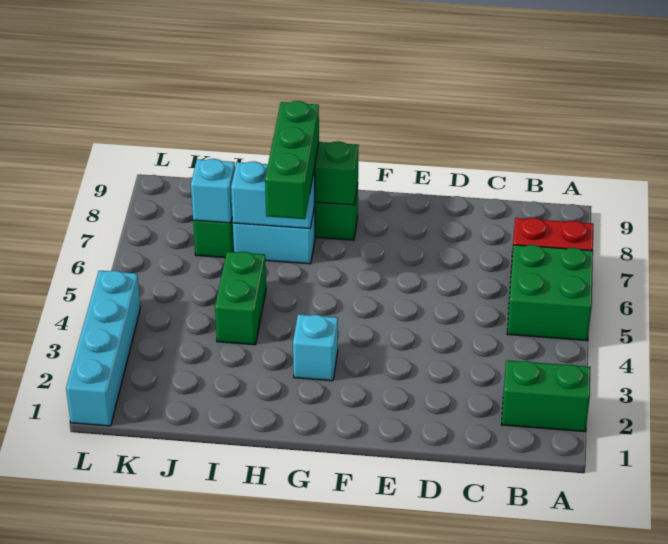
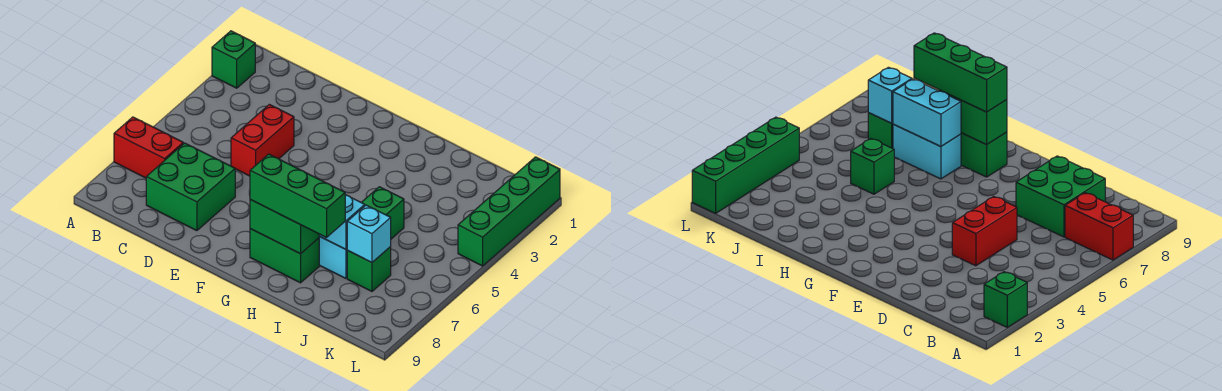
green 1x2 brick [501,360,590,432] -> green 1x1 brick [212,31,255,88]
green 2x2 brick [507,245,593,340] -> green 2x2 brick moved to [146,143,235,231]
none -> red 1x2 brick [231,104,294,176]
cyan 1x1 brick [293,314,338,381] -> none
green 1x3 brick [265,101,319,219] -> green 1x3 brick turned to [250,154,345,238]
green 1x2 brick [215,252,266,345] -> green 1x1 brick [361,187,404,239]
cyan 1x4 brick [66,271,140,426] -> green 1x4 brick [458,157,560,266]

